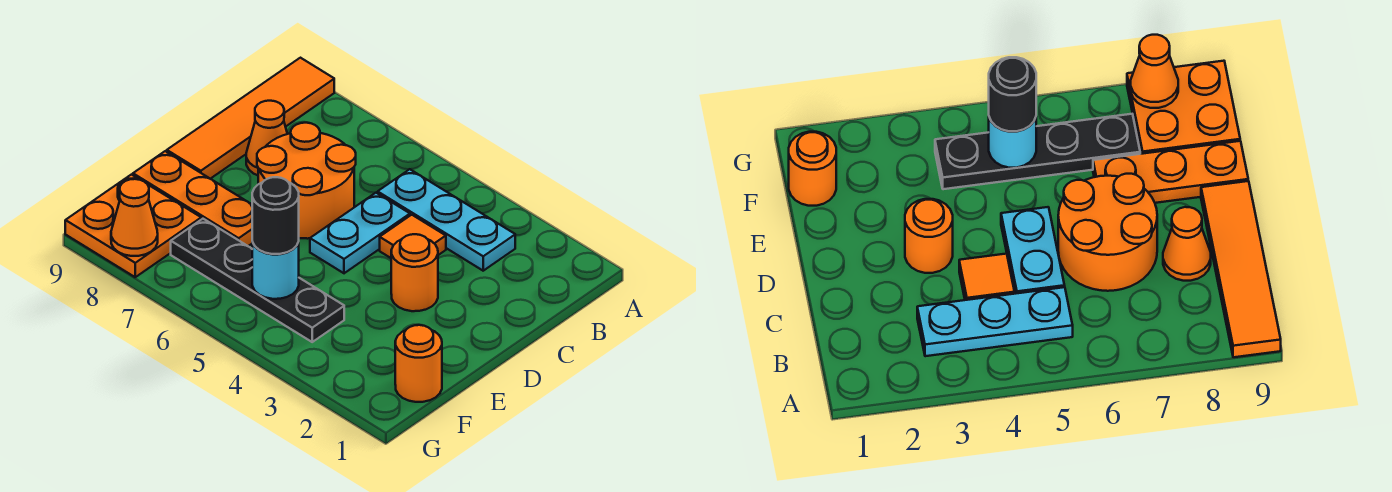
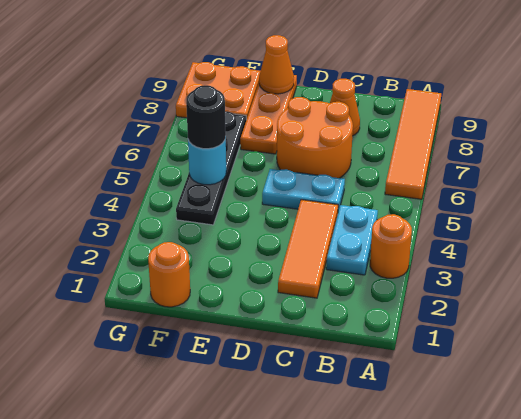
orange 1x4 tile [167,58,334,179] -> orange 1x4 tile turned to [385,89,441,199]
cyan 1x3 plate [378,169,515,271] -> cyan 1x2 plate [326,205,378,275]
orange 1x1 tile [380,215,446,258] -> orange 1x3 tile [278,200,338,298]
orange 1x1 round brick [391,234,438,311] -> orange 1x1 round brick moved to [370,214,412,278]
orange 1x1 cone [111,179,158,256] -> orange 1x1 cone moved to [259,35,294,94]

